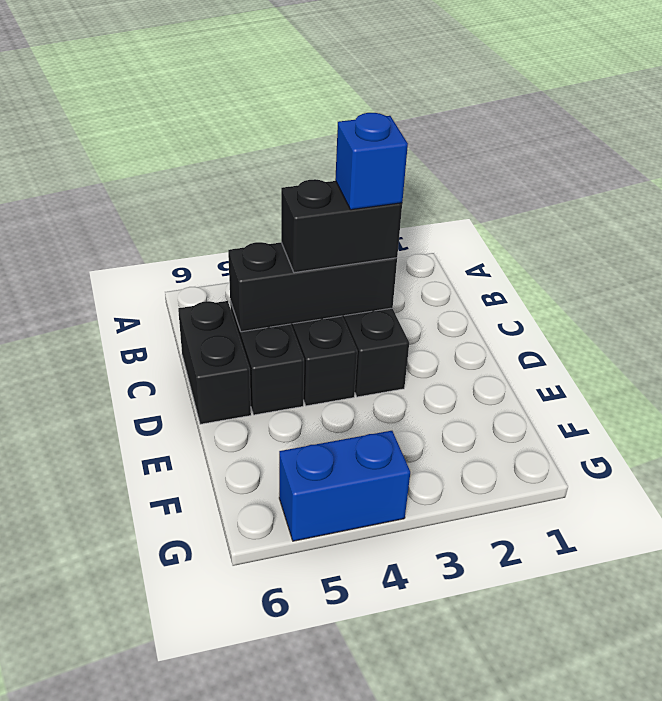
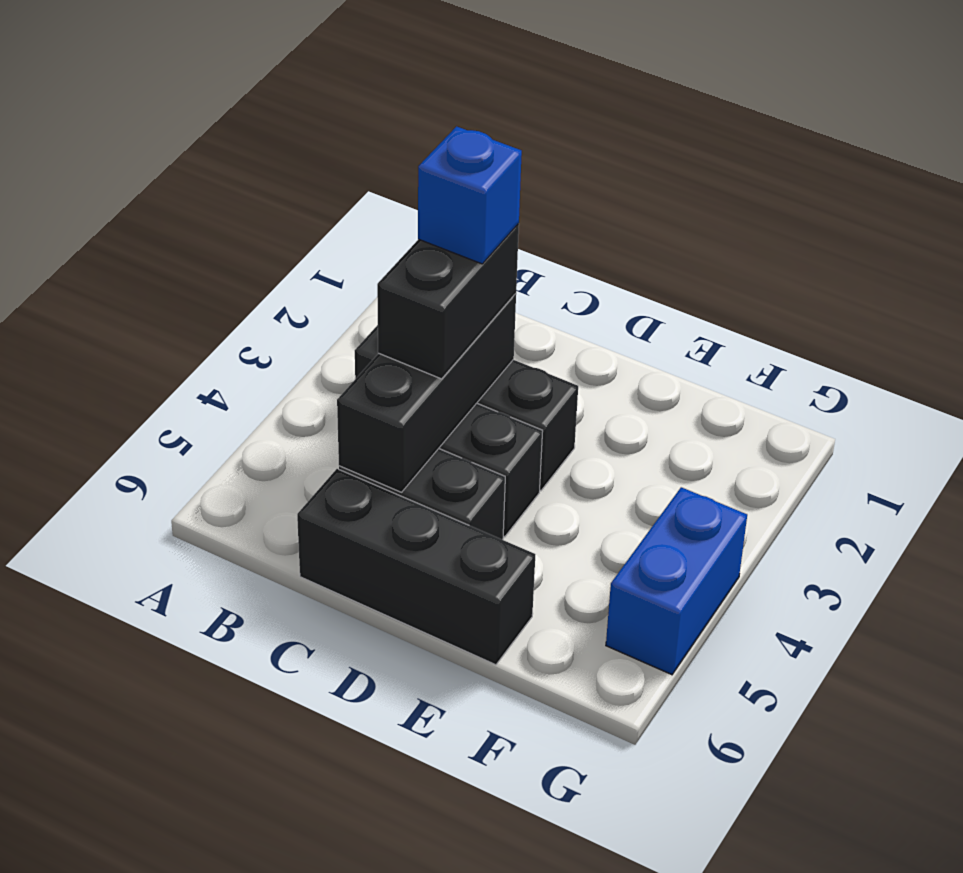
black 1x2 brick [178,301,251,424] -> black 1x3 brick [297,469,535,665]

